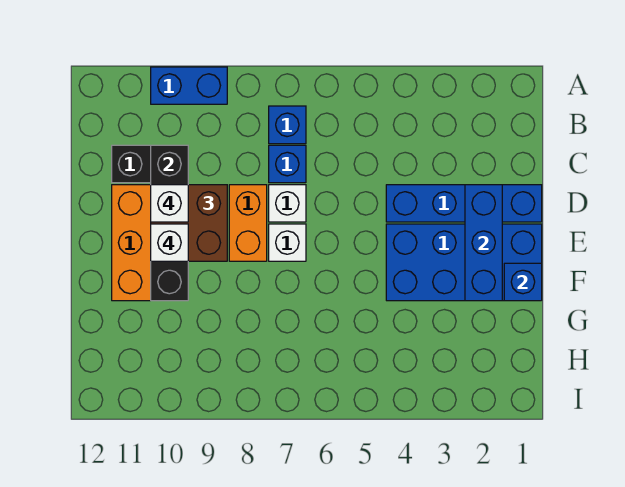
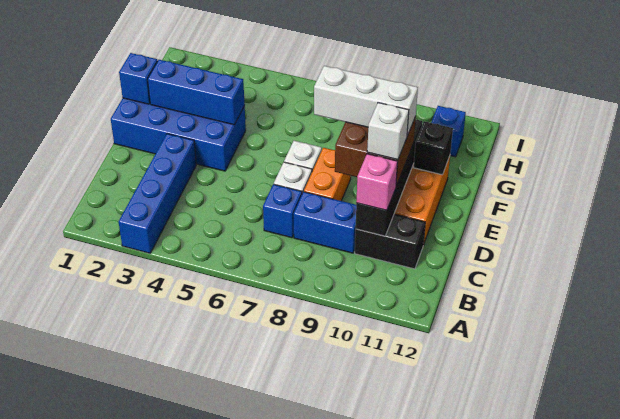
blue 1x2 brick [151,67,227,104] -> blue 1x2 brick moved to [294,192,356,253]
blue 1x1 brick [269,106,306,144] -> blue 1x1 brick moved to [431,106,466,157]
none -> pink 1x1 brick [356,154,398,210]
blue 1x4 brick [386,185,542,222] -> blue 1x4 brick turned to [119,134,196,253]
blue 1x3 brick [465,185,502,301] -> blue 1x3 brick turned to [148,60,245,125]
white 1x1 brick [151,224,188,261] -> white 1x3 brick [314,66,418,136]
none -> black 1x1 brick [414,121,453,175]

